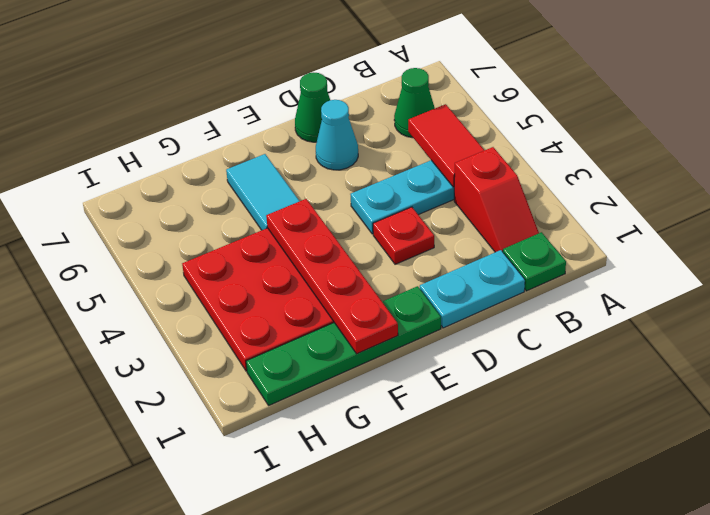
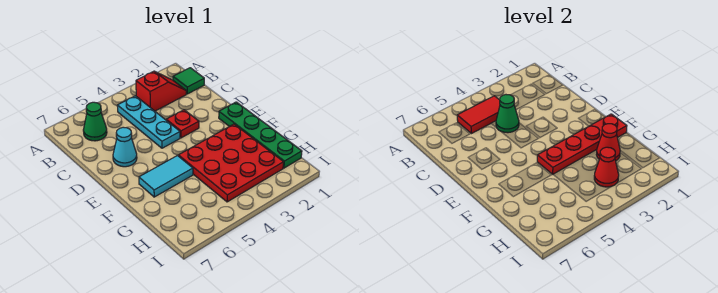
green 1x1 plate [503,232,566,291] -> green 1x1 tile [173,68,204,94]
cyan 1x2 plate [420,250,525,328] -> none
green 1x1 cone [295,73,330,142] -> green 1x1 cone moved to [496,95,519,133]
none -> red 1x1 cone [596,124,620,161]
none -> red 1x1 cone [594,147,619,187]

